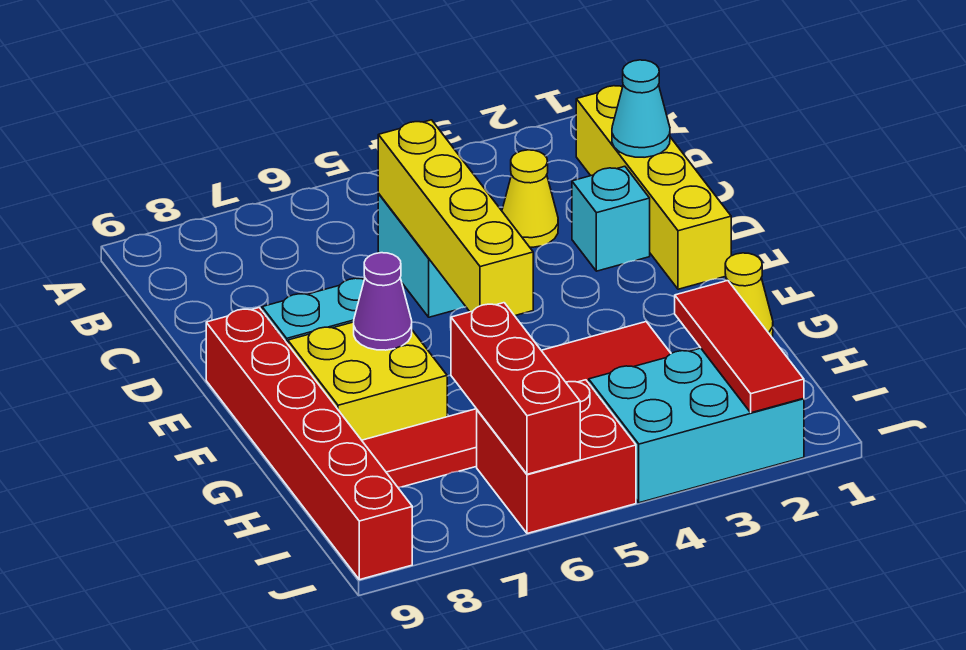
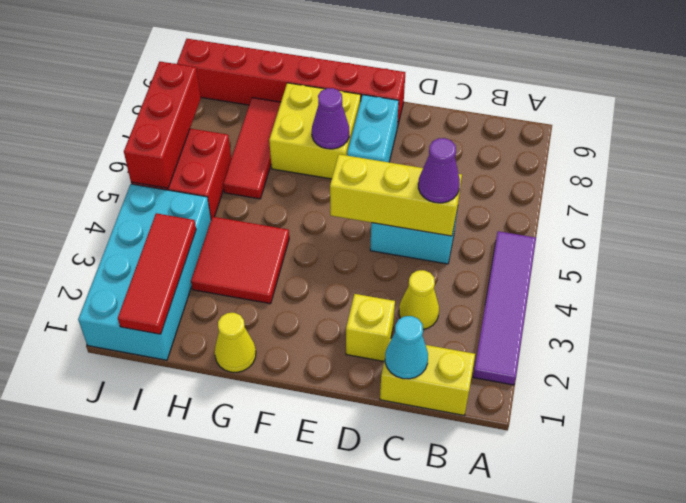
none -> purple 1x4 tile [473,231,536,385]
yellow 1x4 brick [576,86,731,289] -> yellow 1x2 brick [380,338,475,415]
yellow 1x4 brick [378,120,533,316] -> yellow 1x3 brick [330,154,462,236]
none -> purple 1x1 cone [418,138,460,203]
cyan 1x1 brick [572,166,650,271] -> yellow 1x1 brick [346,294,395,361]
red 1x3 tile [675,281,804,413] -> red 1x3 tile turned to [118,213,196,334]
red 1x3 brick [451,303,580,474] -> red 1x3 brick turned to [124,62,201,188]
cyan 2x3 brick [589,348,804,503] -> cyan 2x4 brick [78,184,211,360]

